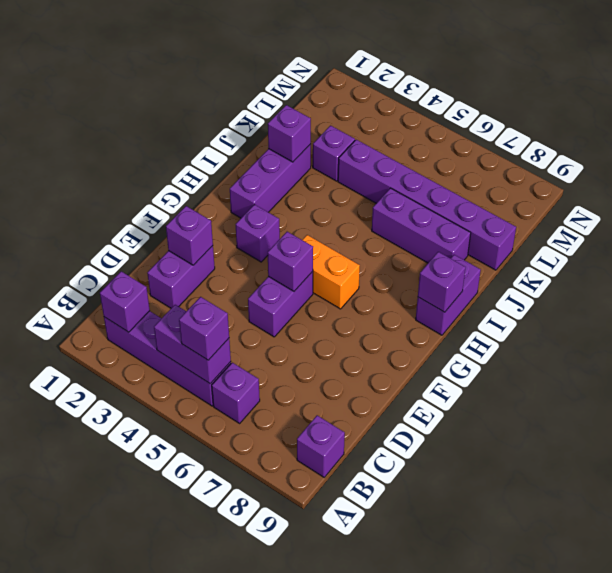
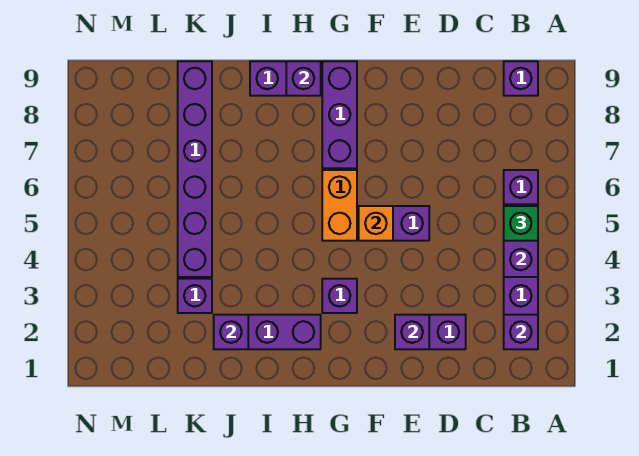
purple 1x1 brick [179,297,229,360] -> green 1x1 brick [504,206,538,241]
purple 1x1 brick [268,232,313,291] -> orange 1x1 brick [359,206,393,241]
purple 1x3 brick [372,188,471,263] -> purple 1x3 brick moved to [322,61,357,168]

